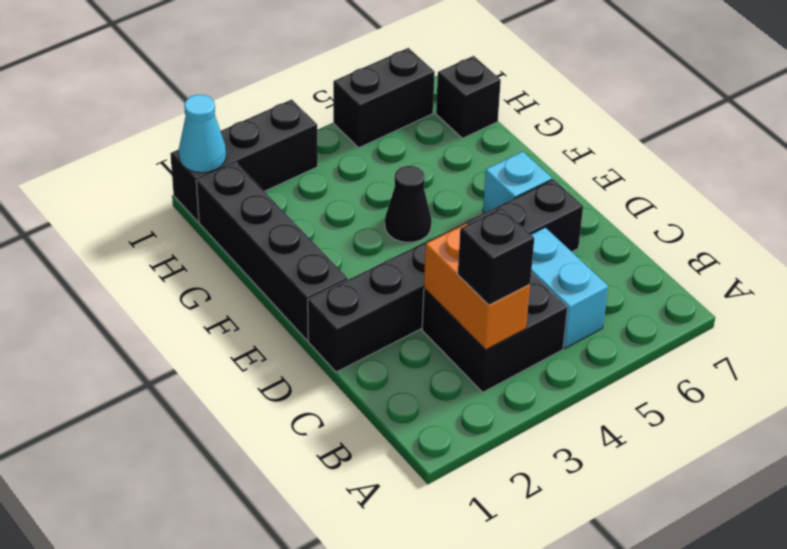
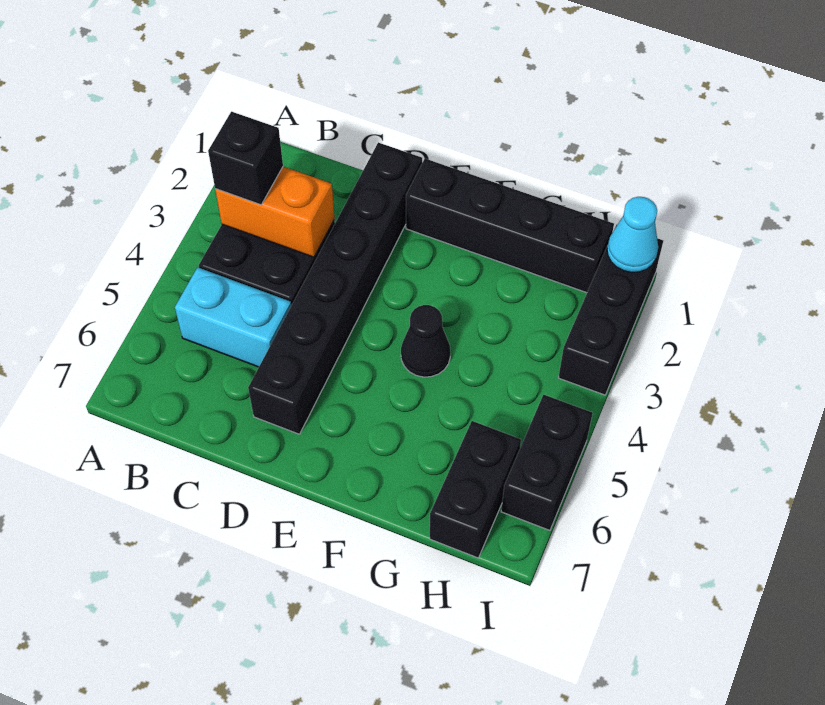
cyan 1x1 brick [483,152,552,213] -> none
black 1x1 brick [436,56,501,138] -> black 1x2 brick [430,421,521,558]

